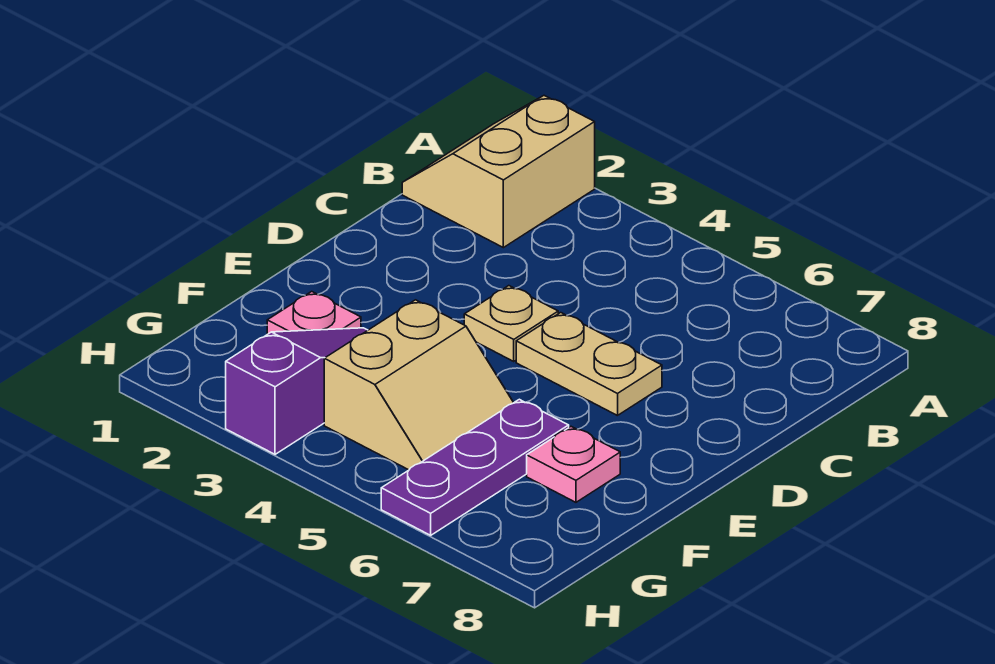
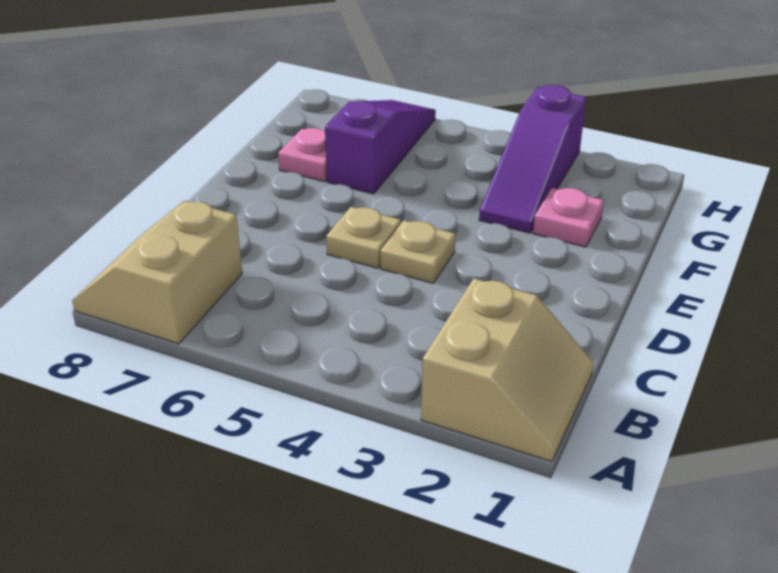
tan 1x2 plate [516,313,662,416] -> tan 1x1 plate [326,207,401,268]
tan 2x2 slope [324,300,514,470] -> tan 2x2 slope moved to [72,201,242,344]
purple 1x3 plate [381,399,569,535] -> purple 1x3 slope [325,100,436,194]

